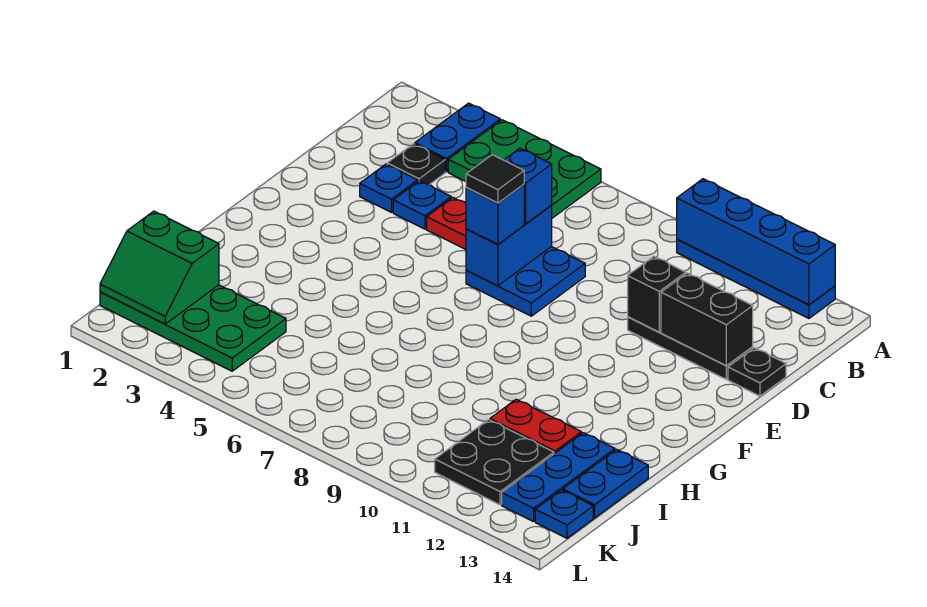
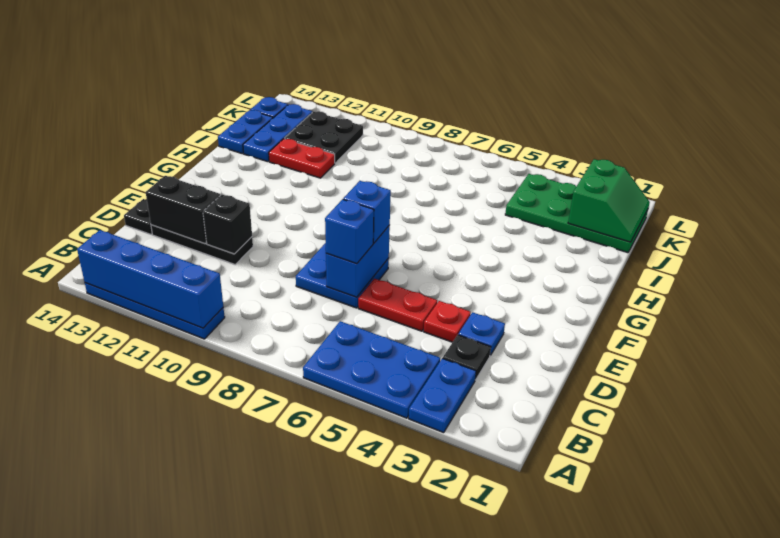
green 2x3 plate [448,120,601,218] -> blue 2x3 plate [303,321,440,418]
blue 1x1 plate [393,181,451,229] -> red 1x1 plate [424,301,471,342]
black 1x1 tile [466,155,524,203] -> none
green 2x2 slope [100,211,219,324] -> green 2x2 slope turned to [568,159,650,242]

